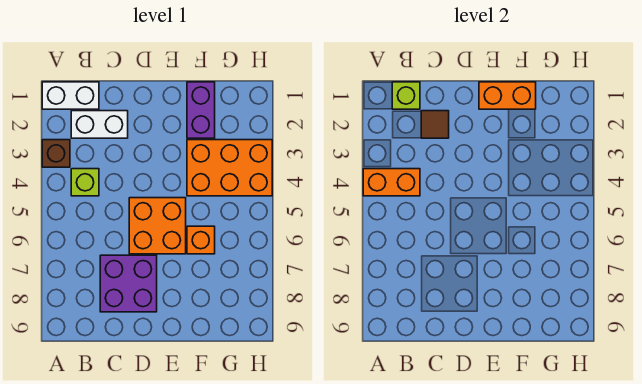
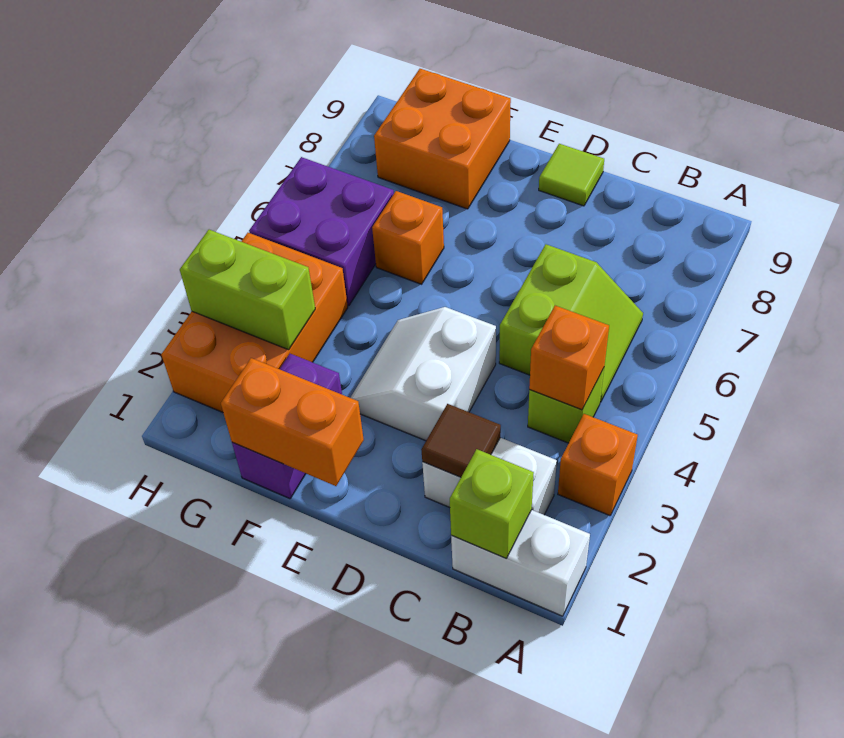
brown 1x1 brick [42,140,70,167] -> orange 1x1 brick [558,414,638,516]
orange 1x2 brick [363,169,420,196] -> orange 1x1 brick [529,306,609,410]
none -> lime 2x2 slope [499,244,643,402]
purple 2x2 brick [100,255,157,312] -> purple 2x2 brick moved to [249,157,394,306]
none -> white 2x2 slope [350,307,496,441]
orange 2x2 brick [129,198,186,254] -> orange 2x2 brick moved to [374,69,511,209]
none -> lime 1x1 tile [539,144,604,206]
orange 2x3 brick [187,140,272,196] -> orange 2x3 brick turned to [161,233,348,412]
none -> lime 1x2 brick [180,230,315,350]

